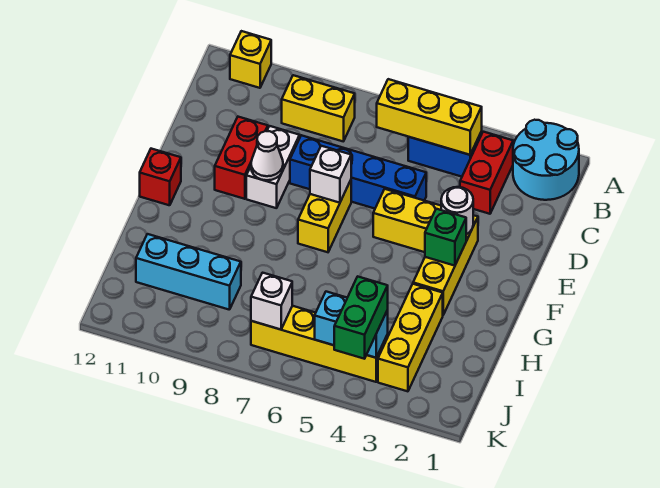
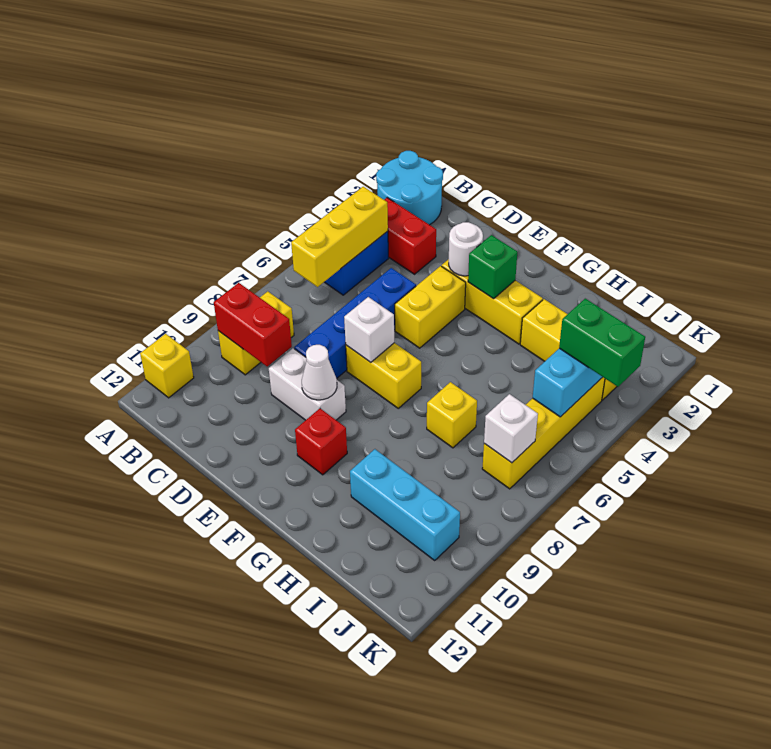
red 1x2 brick [215,117,268,199] -> red 1x2 brick moved to [214,283,292,367]
red 1x1 brick [140,149,181,205] -> red 1x1 brick moved to [295,409,347,475]
none -> yellow 1x1 brick [427,382,477,448]
cyan 1x3 brick [136,234,241,310] -> cyan 1x3 brick turned to [350,449,460,560]

